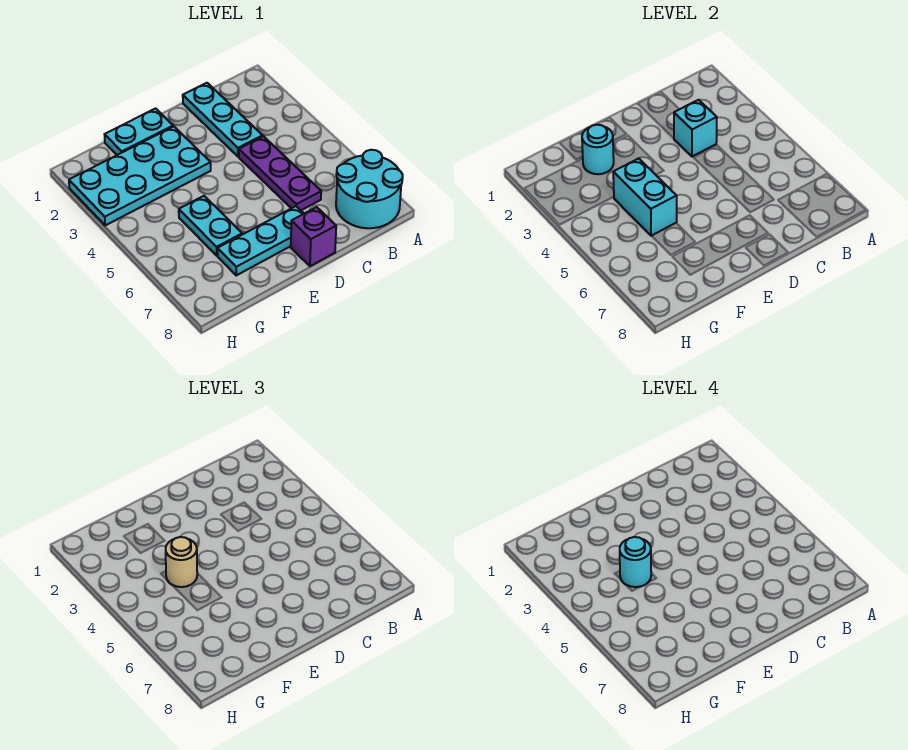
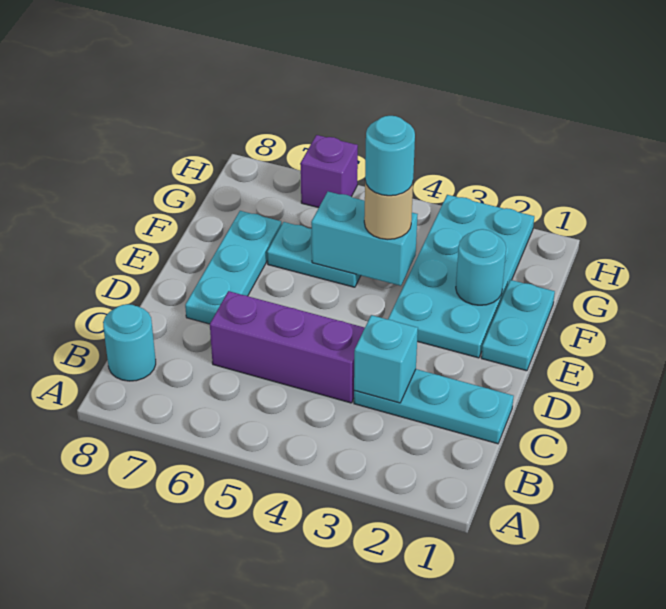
cyan 2x2 round brick [336,150,403,228] -> cyan 1x1 round brick [103,304,156,381]
purple 1x3 plate [239,136,321,210] -> purple 1x3 brick [210,291,365,403]
purple 1x1 brick [291,207,336,266] -> purple 1x1 brick moved to [301,135,358,208]

